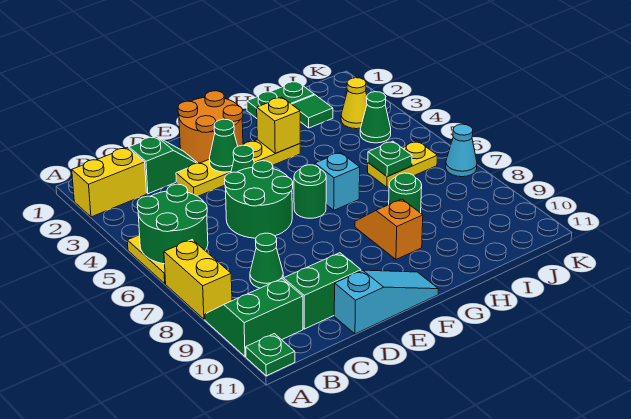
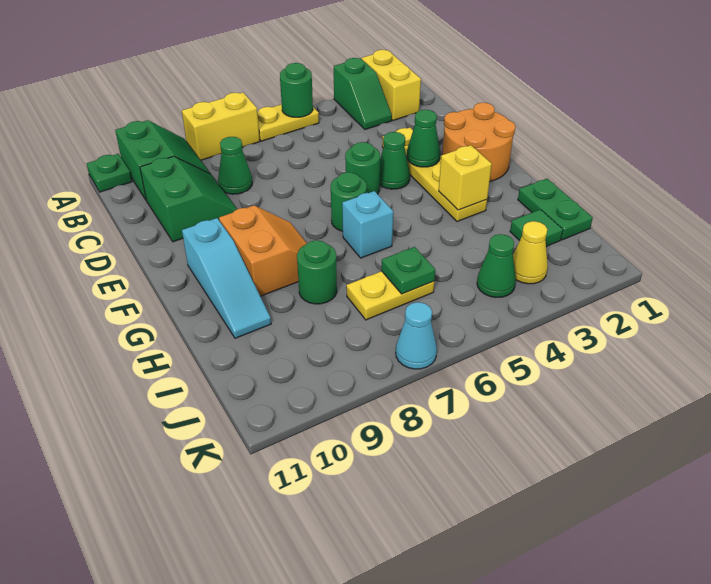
green 2x2 round brick [137,184,208,264] -> green 1x1 round brick [280,63,313,117]
green 1x2 slope [129,136,197,194] -> green 1x2 slope moved to [334,58,392,130]
green 2x2 round brick [225,161,293,238] -> green 1x1 round brick [345,142,380,194]
cyan 1x3 slope [334,270,438,334] -> cyan 1x3 slope moved to [182,218,271,338]
orange 1x2 slope [355,199,423,259] -> orange 2x2 slope [219,206,307,296]
yellow 1x2 plate [368,141,437,187] -> yellow 1x2 plate turned to [346,271,434,320]

